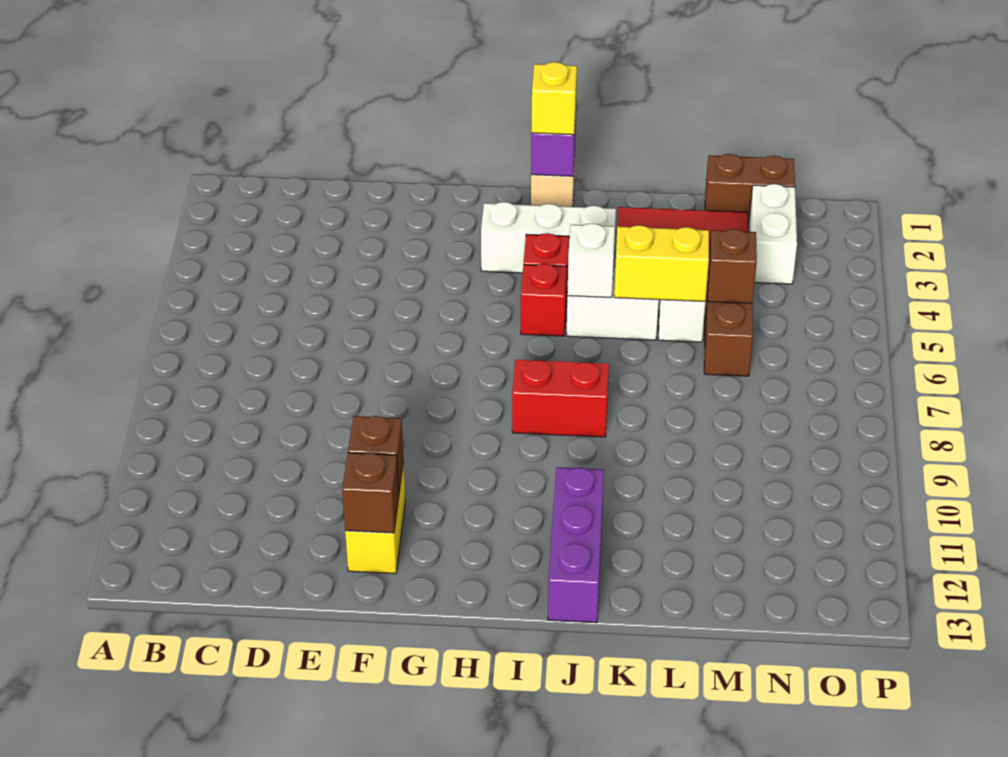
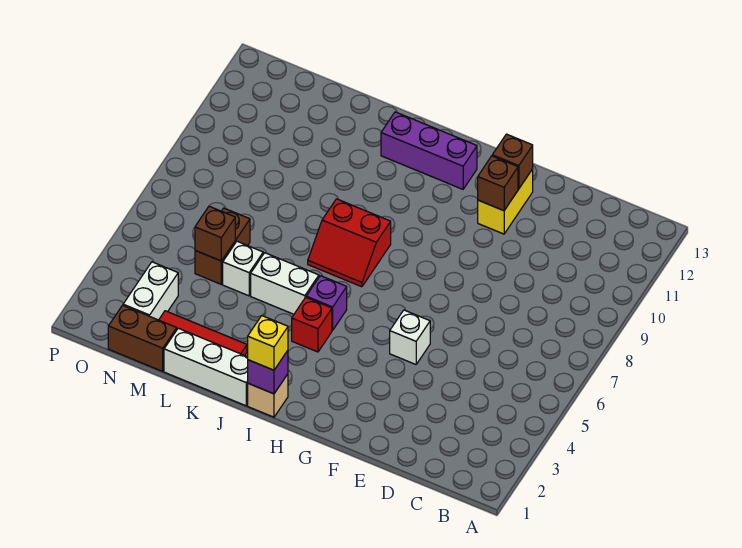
white 1x3 brick [481,202,616,273] -> white 1x3 brick moved to [164,328,248,406]
red 1x1 brick [521,264,567,336] -> purple 1x1 brick [306,276,347,330]
white 1x1 brick [567,223,615,298] -> white 1x1 brick moved to [390,310,430,364]
purple 1x3 brick [548,467,604,623] -> purple 1x3 brick turned to [381,112,477,189]
yellow 1x2 brick [614,225,709,301] -> none

